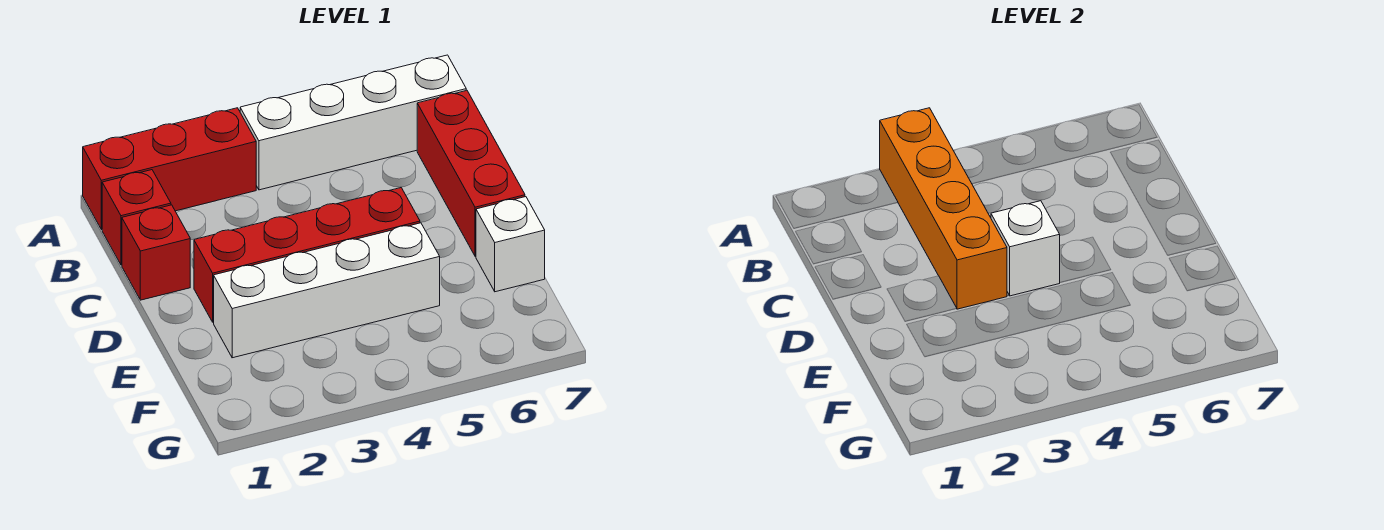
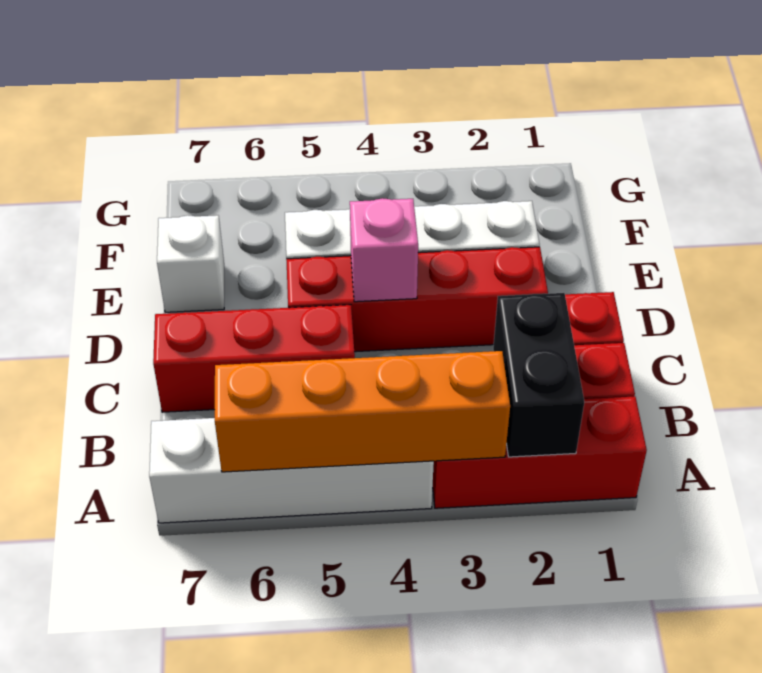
none -> black 1x2 brick [493,293,584,457]
orange 1x4 brick [880,108,1007,309] -> orange 1x4 brick turned to [215,351,510,472]
red 1x3 brick [417,90,525,256] -> red 1x3 brick turned to [153,305,355,412]
white 1x1 brick [991,201,1060,296] -> pink 1x1 brick [350,198,418,302]

